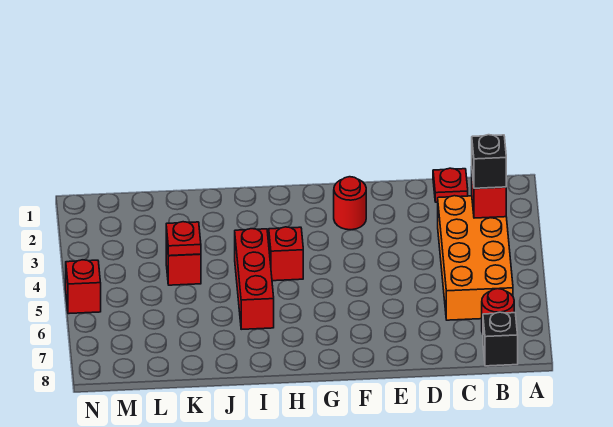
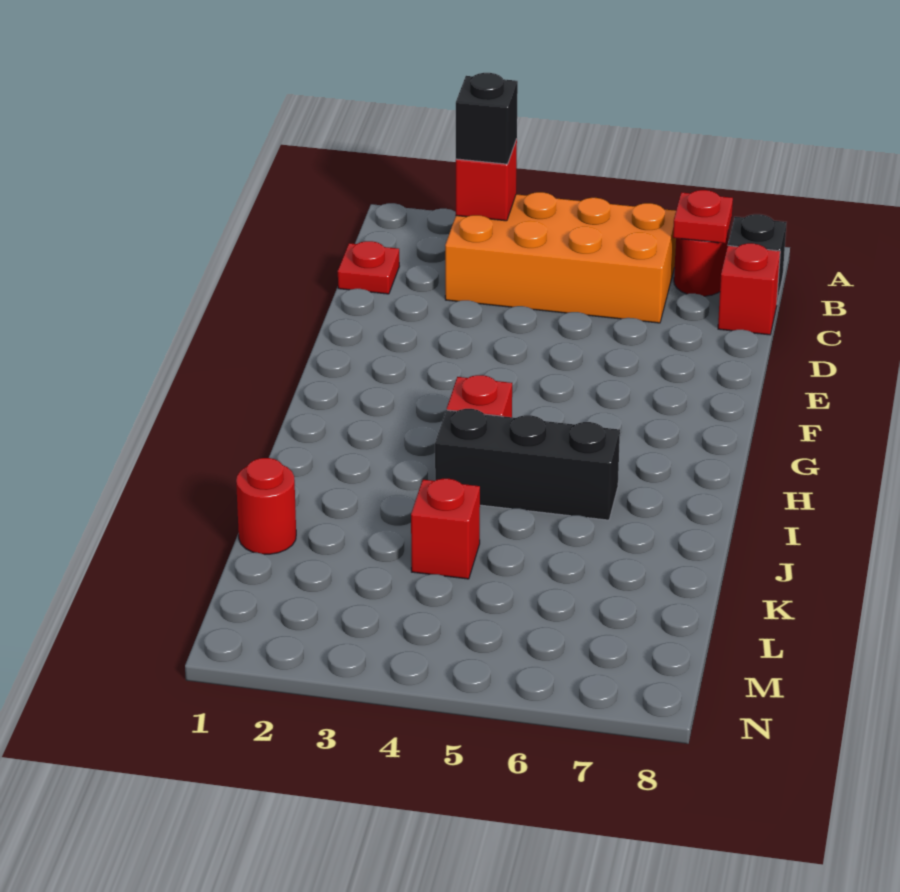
red 1x1 round brick [334,177,366,230] -> red 1x1 round brick moved to [236,458,296,554]
red 1x3 brick [235,229,274,329] -> black 1x3 brick [435,409,620,520]
red 1x1 plate [166,222,201,256] -> red 1x1 plate moved to [673,190,733,243]
red 1x1 brick [66,260,101,314] -> red 1x1 brick moved to [718,243,780,335]

